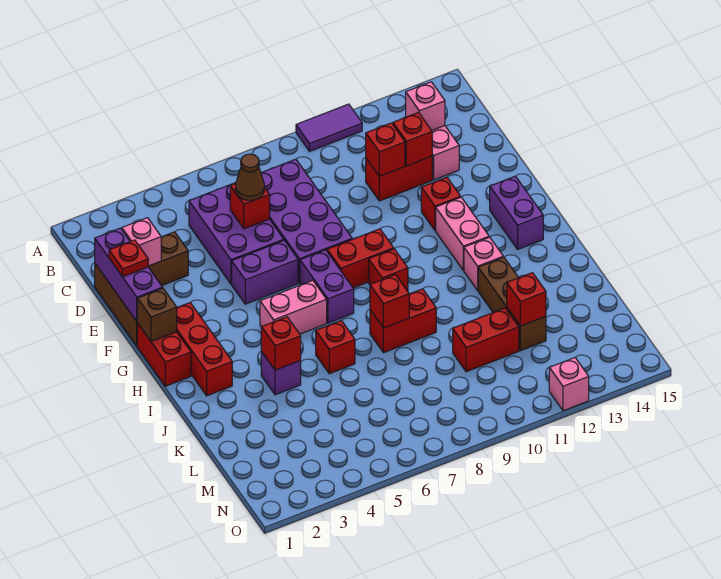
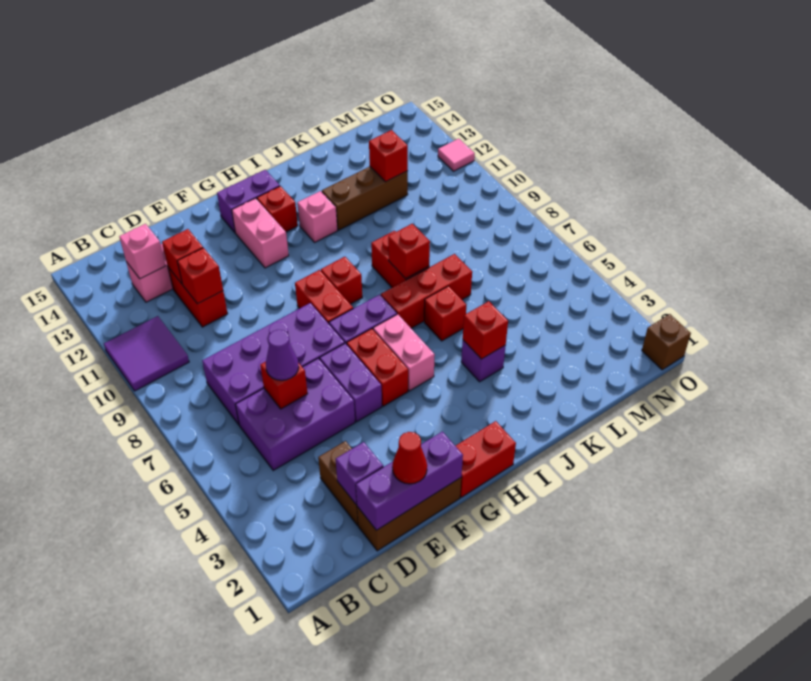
purple 1x2 tile [296,104,362,151] -> purple 2x2 tile [104,316,189,391]
pink 1x1 brick [122,218,161,266] -> purple 1x1 brick [336,442,383,505]
brown 1x1 cone [236,154,264,200] -> purple 1x1 cone [266,330,299,380]
red 1x1 plate [109,240,148,277] -> red 1x1 cone [392,432,427,484]
red 1x1 brick [421,177,461,230] -> red 1x1 brick moved to [257,186,298,232]
brown 1x1 brick [137,288,177,342] -> brown 1x1 brick moved to [642,314,691,370]
red 1x3 brick [177,303,232,396] -> red 1x3 brick moved to [381,254,472,328]
pink 1x2 brick [436,197,489,271] -> pink 1x2 brick turned to [232,198,289,268]
red 1x2 brick [453,308,519,372] -> red 1x2 brick moved to [347,329,408,406]
pink 1x1 brick [549,358,589,411] -> pink 1x1 tile [438,139,475,171]

